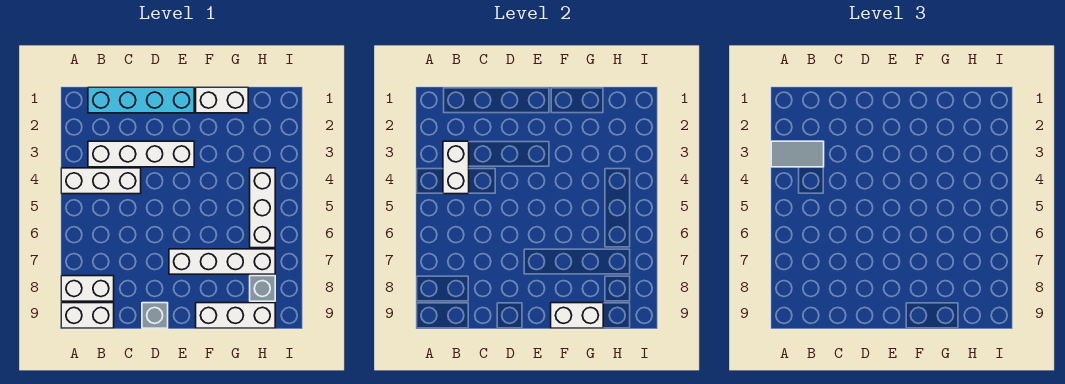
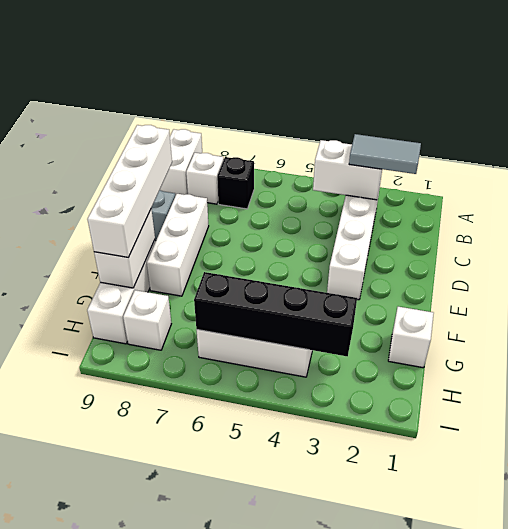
grey 1x2 tile [771,141,824,167] -> grey 1x2 tile turned to [349,134,421,174]
white 1x3 brick [61,168,141,194] -> white 1x3 brick moved to [147,194,209,296]
white 1x2 brick [61,276,114,301] -> white 1x1 brick [186,153,223,204]
cyan 1x4 brick [88,87,194,113] -> none
none -> black 1x1 brick [217,157,254,209]
white 1x4 brick [169,249,275,274] -> white 1x4 brick moved to [87,125,172,258]
white 1x2 brick [196,87,248,113] -> white 1x1 brick [388,307,434,368]
none -> black 1x4 brick [194,272,357,356]
grey 1x1 brick [250,276,275,301] -> white 1x1 brick [123,290,171,350]

